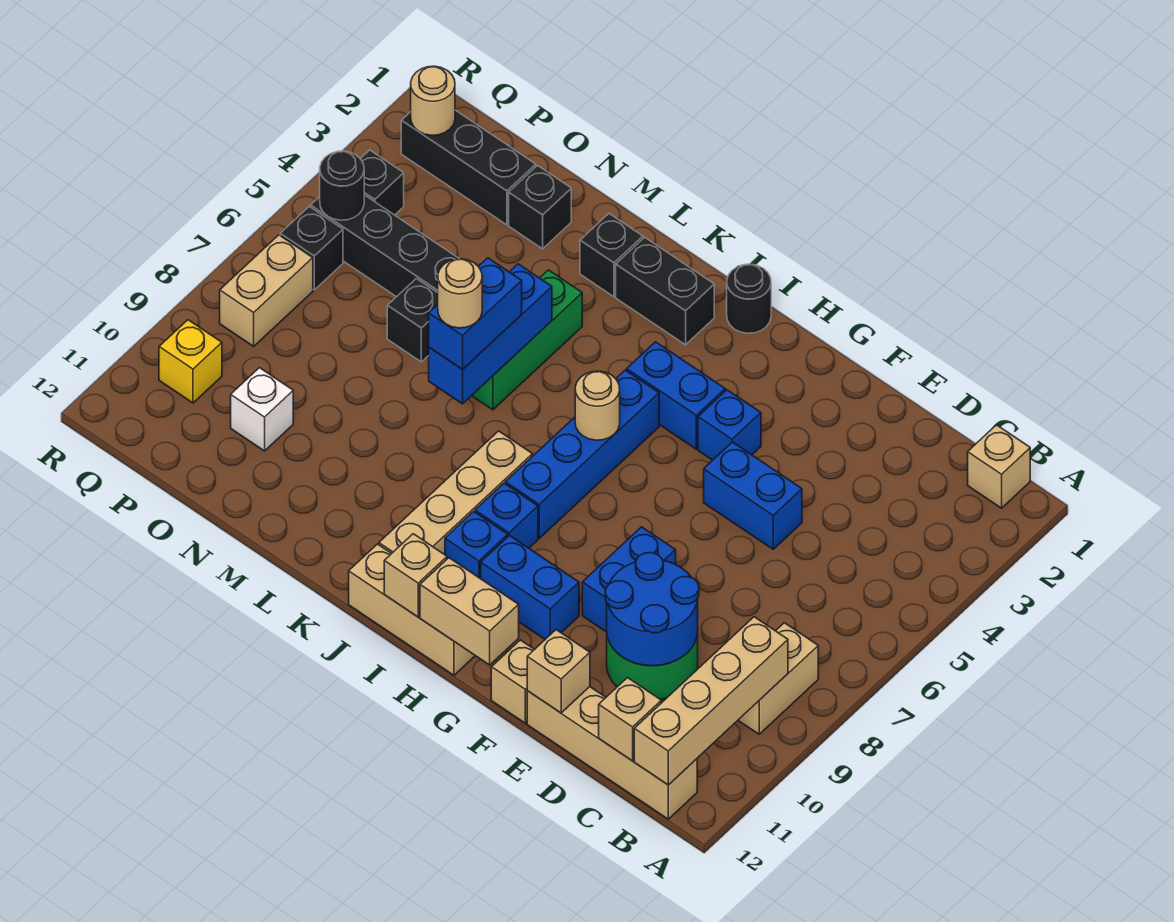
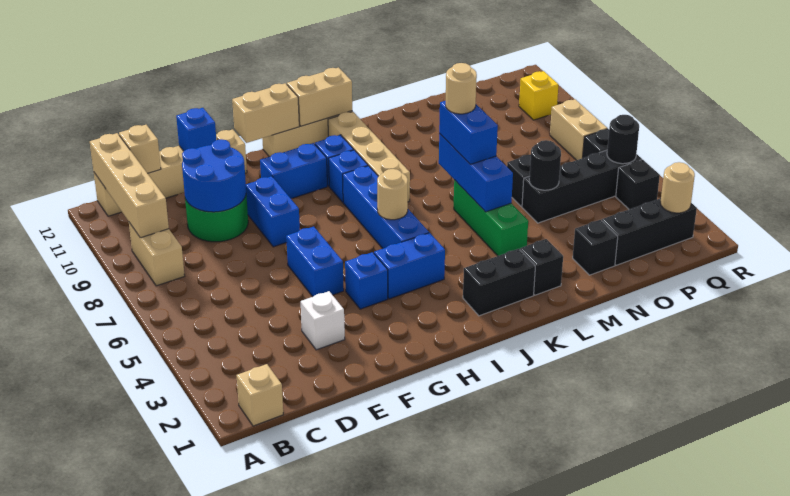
blue 1x2 brick [704,442,802,549] -> blue 1x2 brick turned to [286,227,344,297]
tan 1x1 brick [527,630,590,713] -> blue 1x1 brick [176,108,216,151]
black 1x1 round brick [727,264,771,333] -> black 1x1 round brick moved to [529,140,561,190]
tan 1x1 brick [384,534,447,617] -> tan 1x2 brick [287,68,352,126]
white 1x1 brick [231,368,293,451] -> white 1x1 brick moved to [301,291,345,350]

